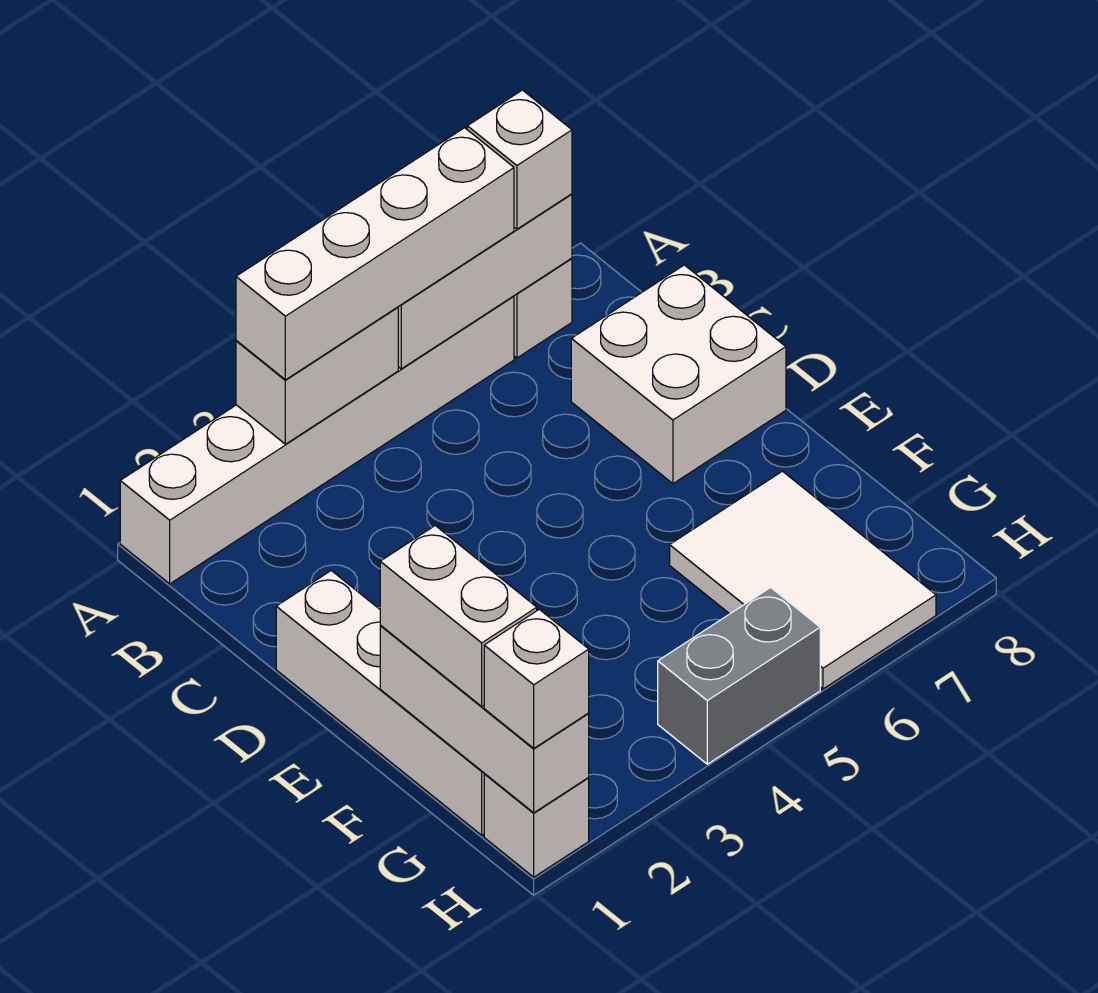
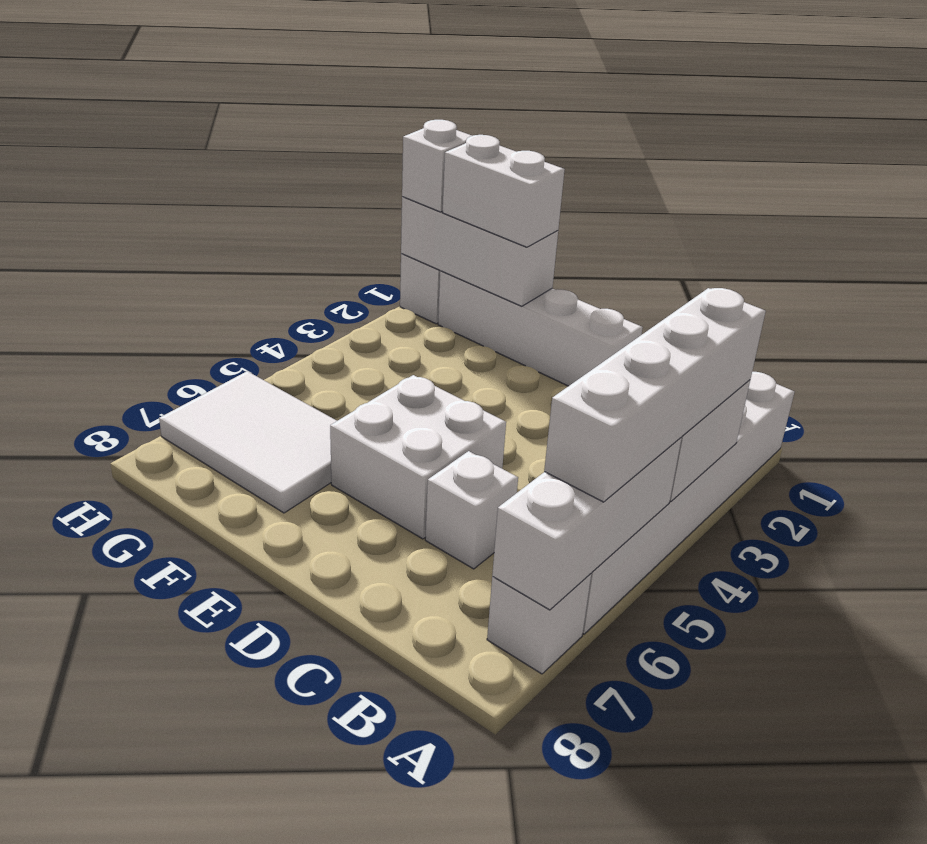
white 1x1 brick [467,90,572,229] -> white 1x1 brick moved to [425,451,518,569]
white 2x2 brick [571,265,786,484] -> white 2x2 brick moved to [330,375,506,539]
grey 1x2 brick [658,588,820,764] -> none

